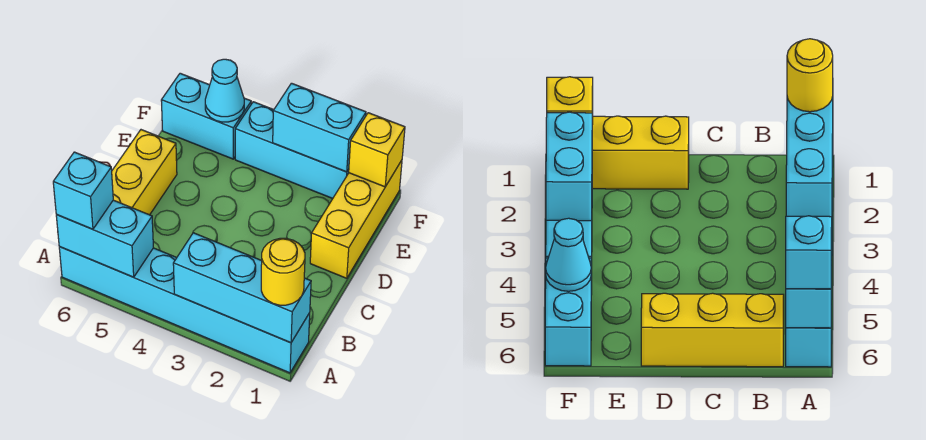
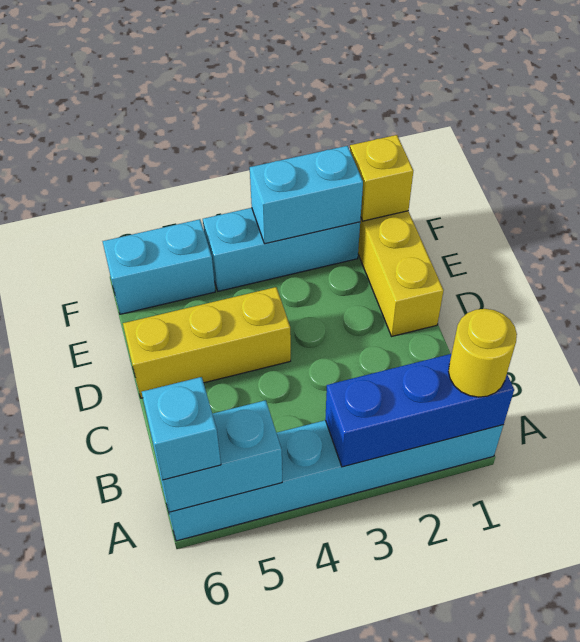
cyan 1x3 brick [173,233,311,343] -> blue 1x3 brick [325,354,514,467]
yellow 1x3 brick [112,130,177,215] -> yellow 1x3 brick turned to [123,287,291,398]
cyan 1x1 cone [205,59,244,122] -> none

